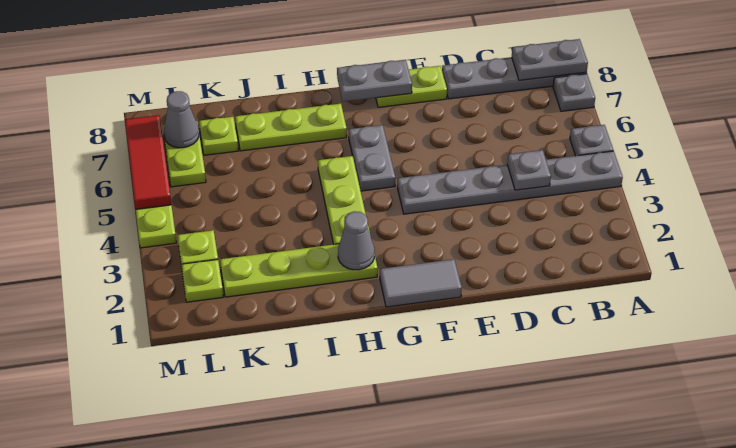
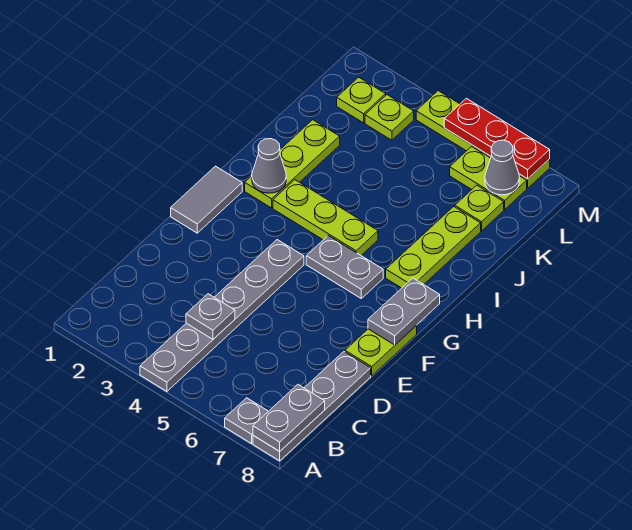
grey 1x1 plate [570,125,613,156] -> none
lime 1x4 plate [220,244,378,297] -> lime 1x3 plate [245,120,340,208]
red 1x3 tile [125,115,171,209] -> red 1x3 plate [444,98,550,179]

